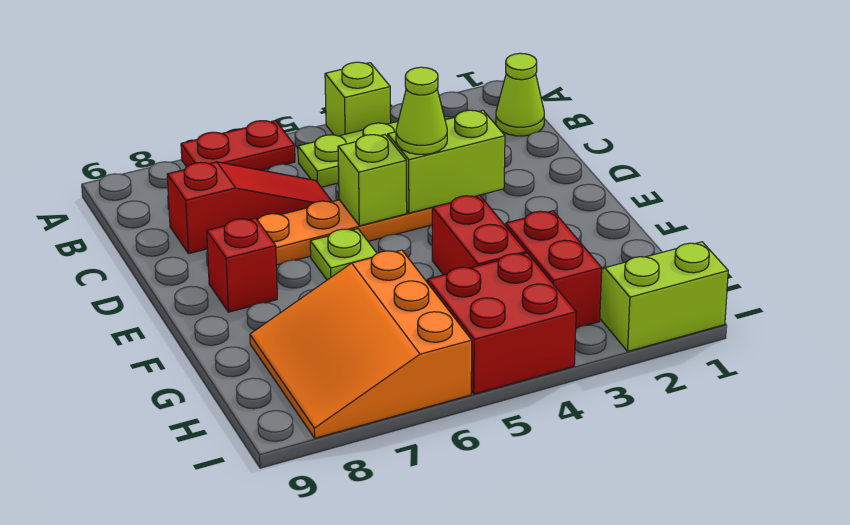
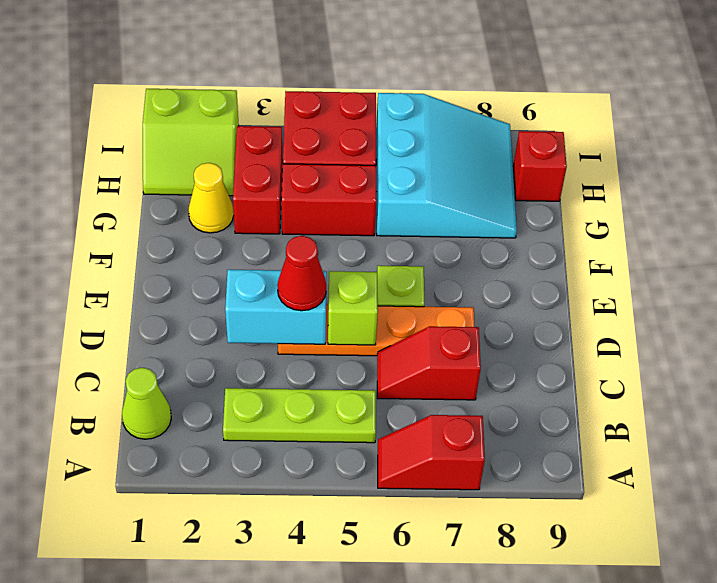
lime 1x1 brick [325,62,391,136] -> none
red 1x2 plate [181,121,295,170] -> red 1x2 slope [378,415,485,490]
red 1x3 slope [167,162,332,254] -> red 1x2 slope [377,326,481,400]
lime 1x2 brick [388,110,505,213] -> cyan 1x2 brick [225,270,327,344]
lime 1x1 cone [396,67,447,155] -> red 1x1 cone [277,236,326,311]
red 1x1 brick [207,218,277,312] -> red 1x1 brick moved to [513,131,567,201]
red 1x2 brick [432,195,526,275] -> red 1x2 brick turned to [282,164,376,236]
none -> yellow 1x1 cone [188,163,234,233]
orange 3x3 slope [250,250,472,438] -> cyan 3x3 slope [376,93,517,238]

